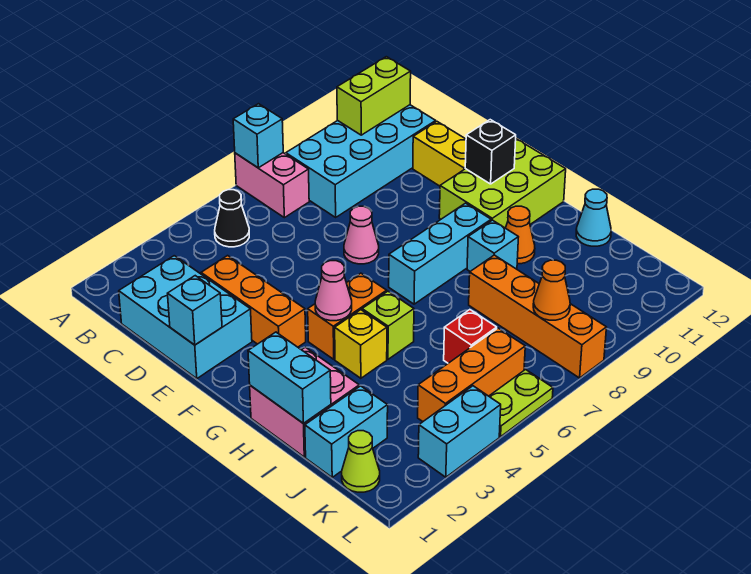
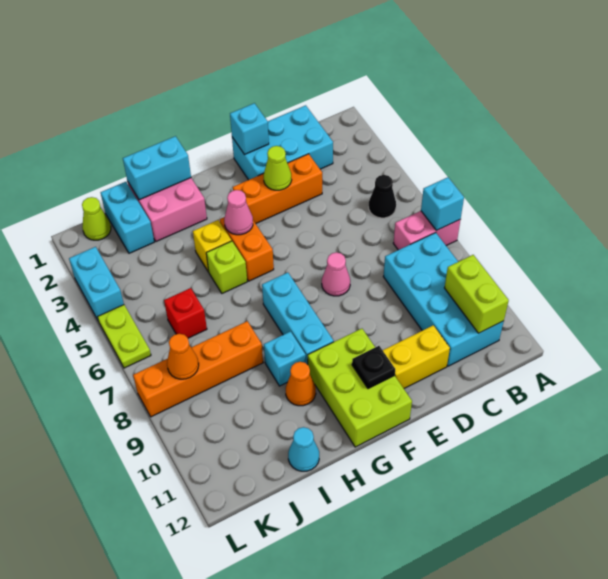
none -> lime 1x1 cone [264,146,292,190]
black 1x1 brick [465,120,516,184] -> black 1x1 plate [352,346,395,389]
orange 1x3 brick [418,328,525,422] -> none

